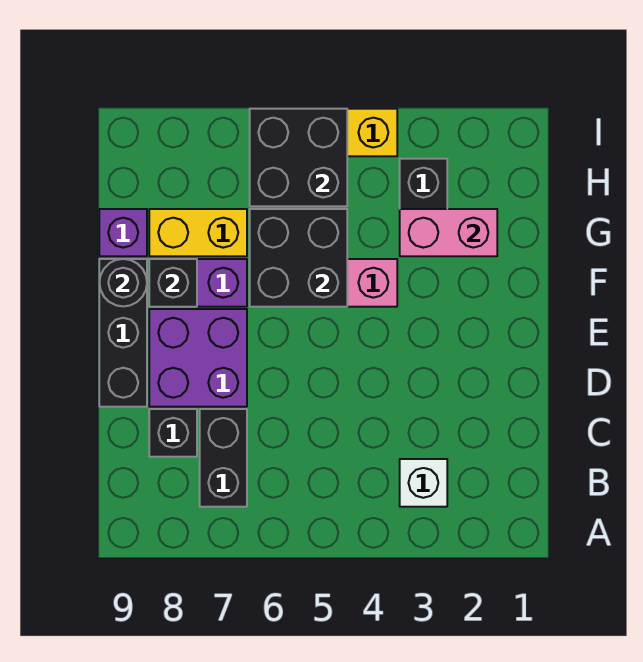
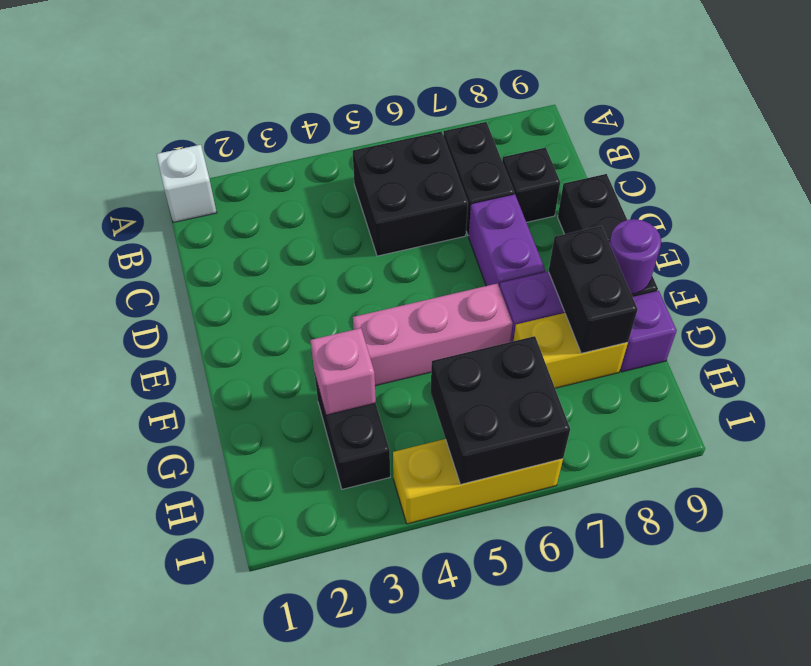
white 1x1 brick [400,459,447,507] -> white 1x1 brick moved to [157,145,217,223]
purple 2x2 brick [149,309,247,407] -> purple 1x2 brick [468,194,545,287]
black 2x2 brick [250,209,347,307] -> black 2x2 brick moved to [353,132,468,256]
black 1x1 brick [149,259,197,307] -> black 1x2 brick [548,226,638,353]
black 1x1 round brick [99,259,147,306] -> purple 1x1 round brick [609,219,661,294]
pink 1x2 brick [400,209,497,256] -> pink 1x1 brick [310,328,376,415]

